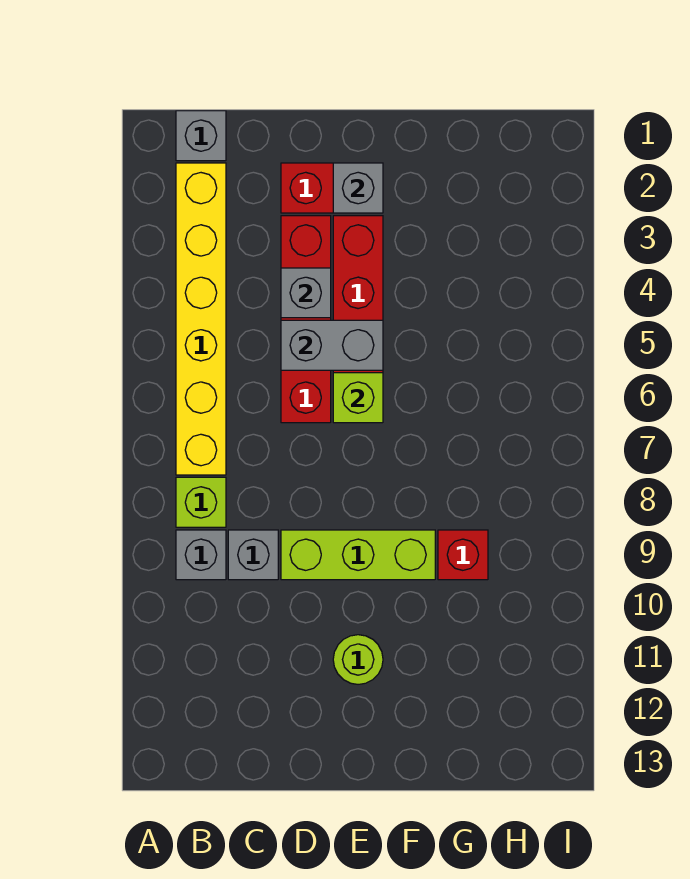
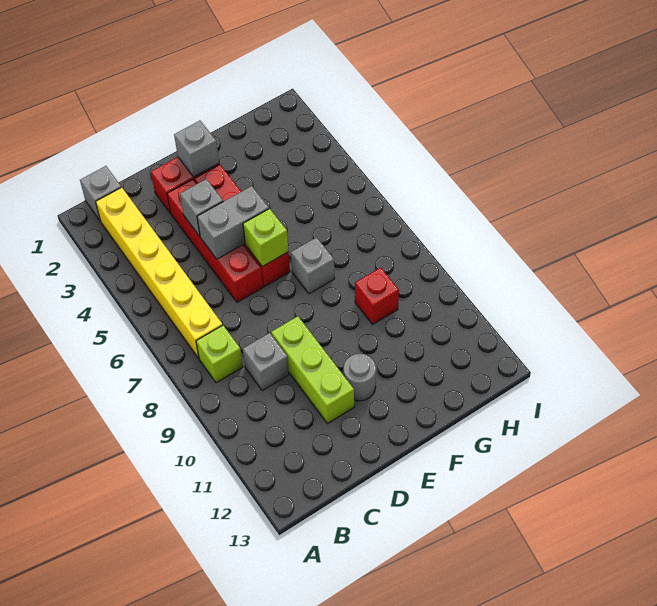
grey 1x1 brick [176,530,226,580] -> grey 1x1 brick moved to [291,237,335,294]
lime 1x3 brick [281,530,435,580] -> lime 1x3 brick turned to [271,316,354,424]
lime 1x1 round brick [333,635,383,684] -> grey 1x1 round brick [343,354,376,401]

